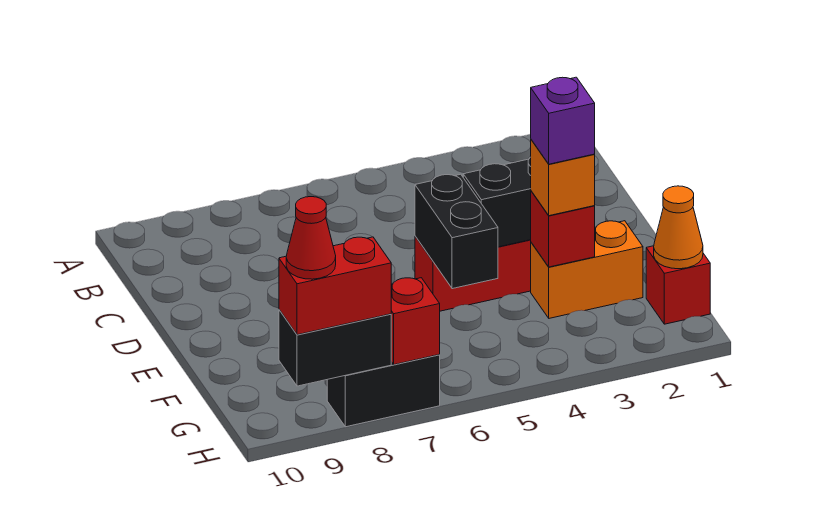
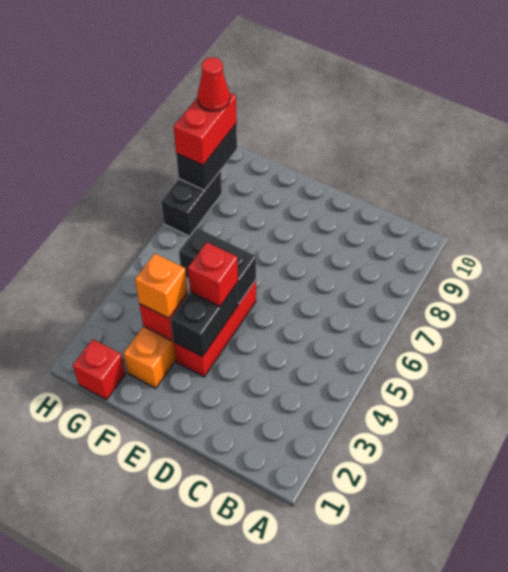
purple 1x1 brick [531,77,595,164] -> none
orange 1x1 cone [654,186,703,269] -> none
red 1x1 brick [391,278,440,365] -> red 1x1 brick moved to [188,242,238,307]

